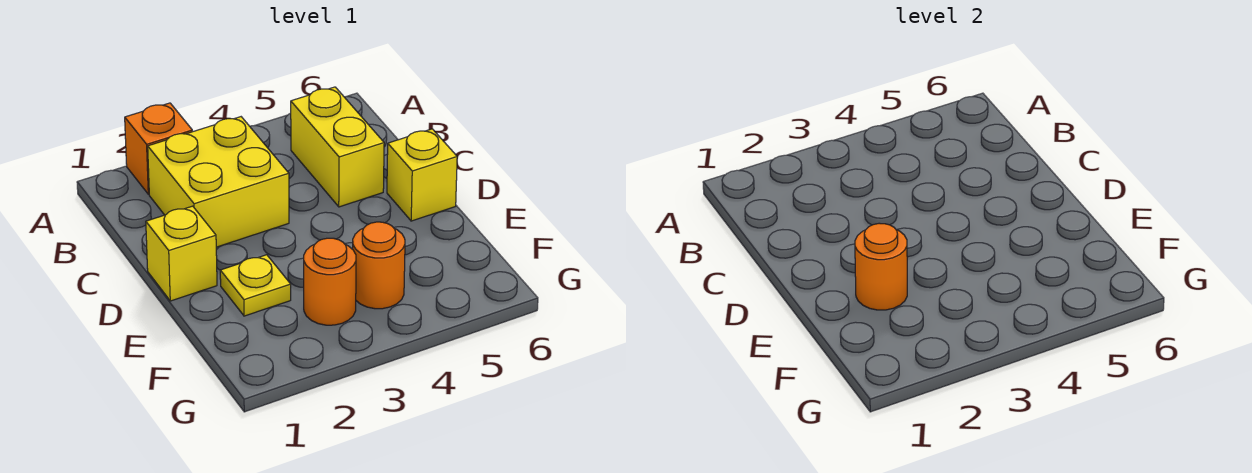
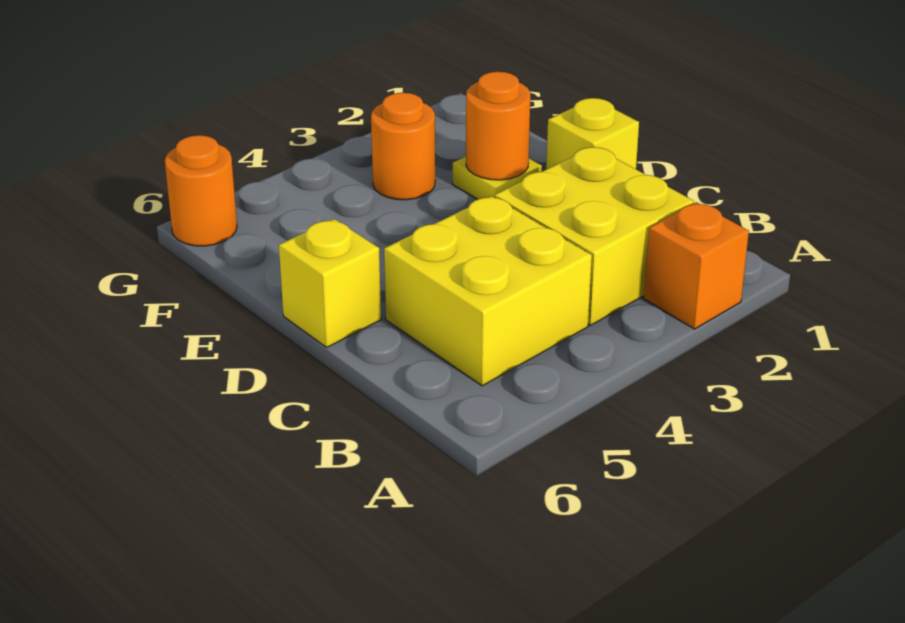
yellow 1x2 brick [291,87,384,207] -> yellow 2x2 brick [384,196,592,386]
orange 1x1 round brick [353,222,405,309] -> orange 1x1 round brick moved to [165,135,237,246]

